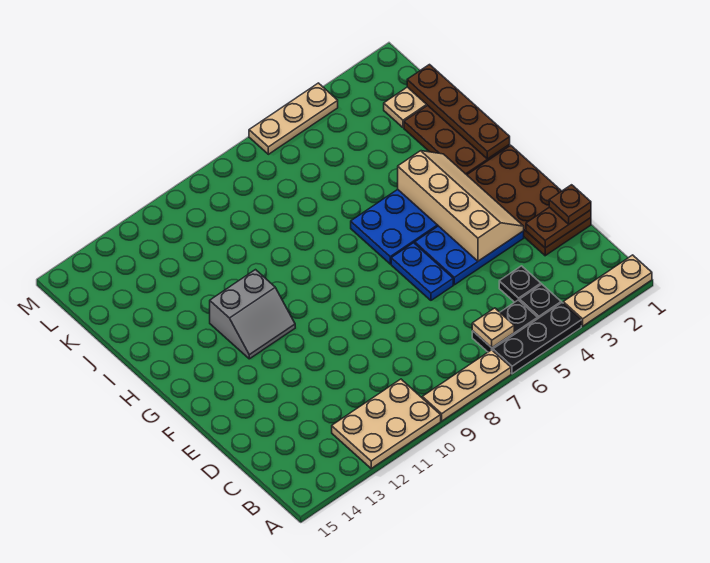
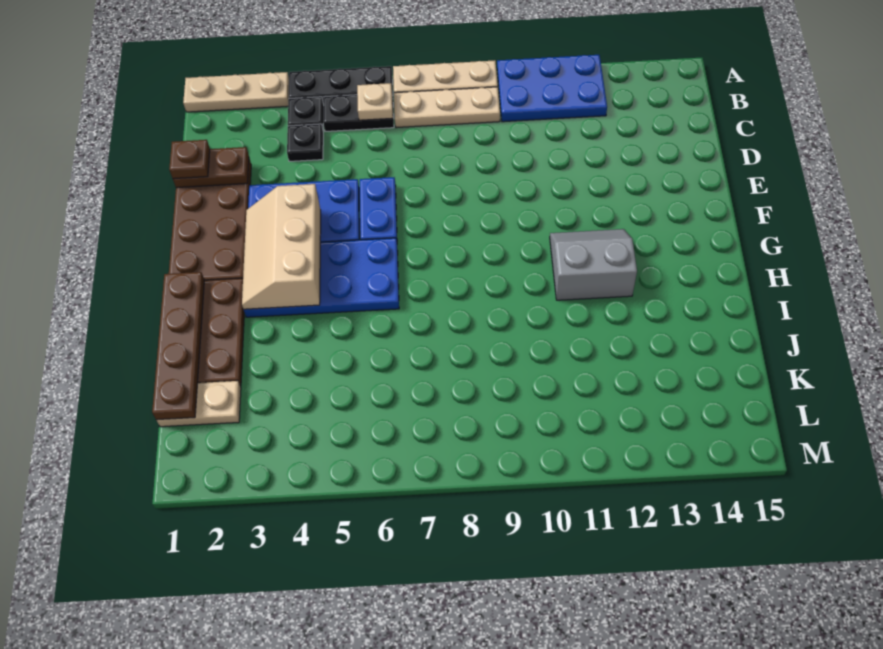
tan 2x3 plate [332,379,441,468] -> blue 2x3 plate [497,55,607,122]
tan 2x4 slope [398,151,524,261] -> tan 2x3 slope [242,184,321,309]
tan 1x3 plate [249,83,338,154] -> tan 1x3 plate moved to [394,87,500,128]

